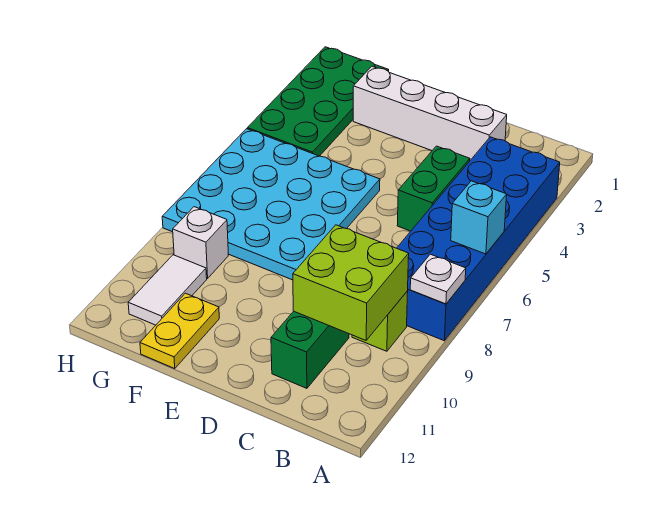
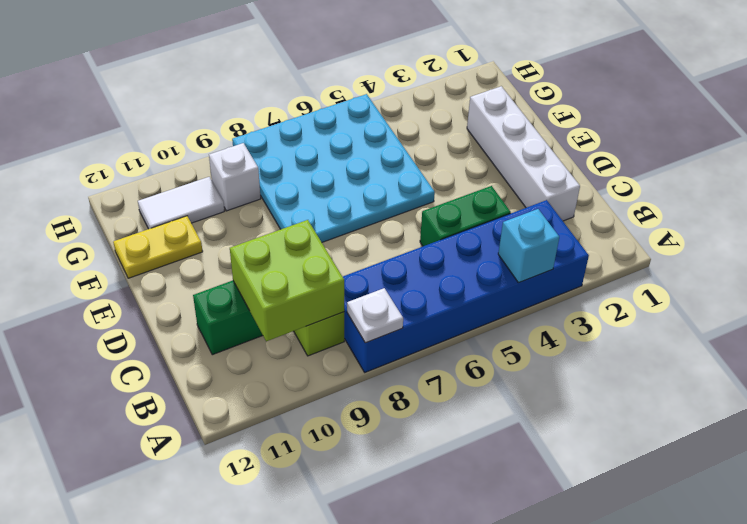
cyan 1x1 brick [451,181,507,254] -> cyan 1x1 brick moved to [498,209,559,283]
green 2x4 plate [247,47,389,156] -> none

